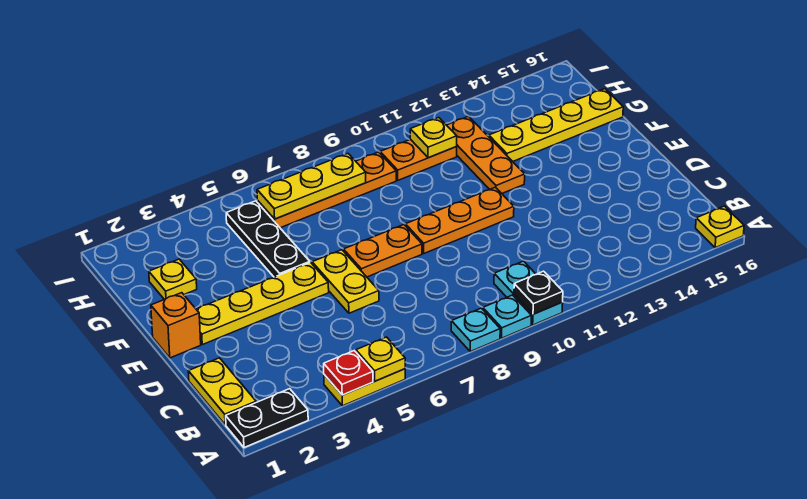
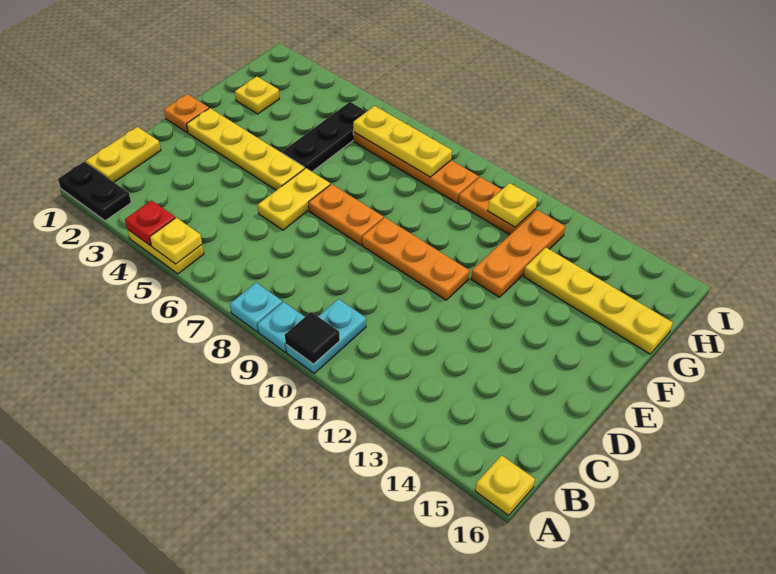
black 1x1 plate [514,271,563,314] -> black 1x1 tile [285,312,340,364]
orange 1x1 brick [151,293,201,358] -> orange 1x1 plate [164,94,209,133]

